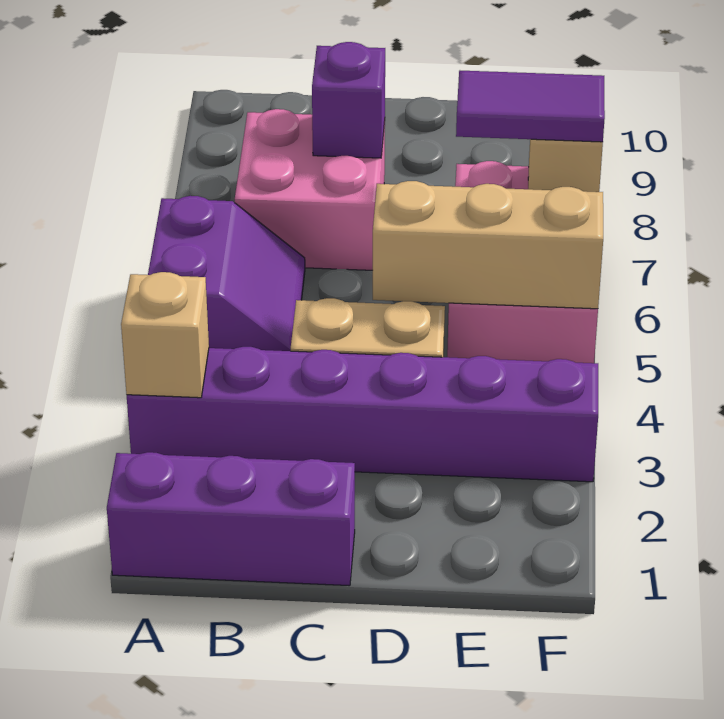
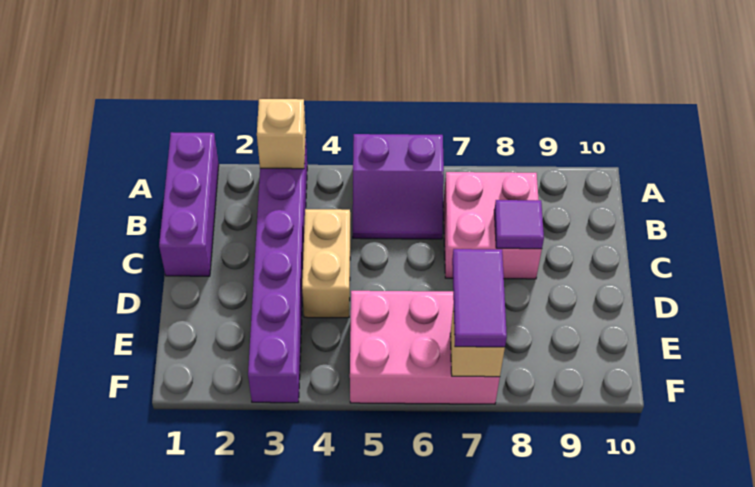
purple 1x1 brick [312,42,385,158] -> purple 1x1 tile [494,200,544,249]
tan 1x3 brick [373,181,603,309] -> none

